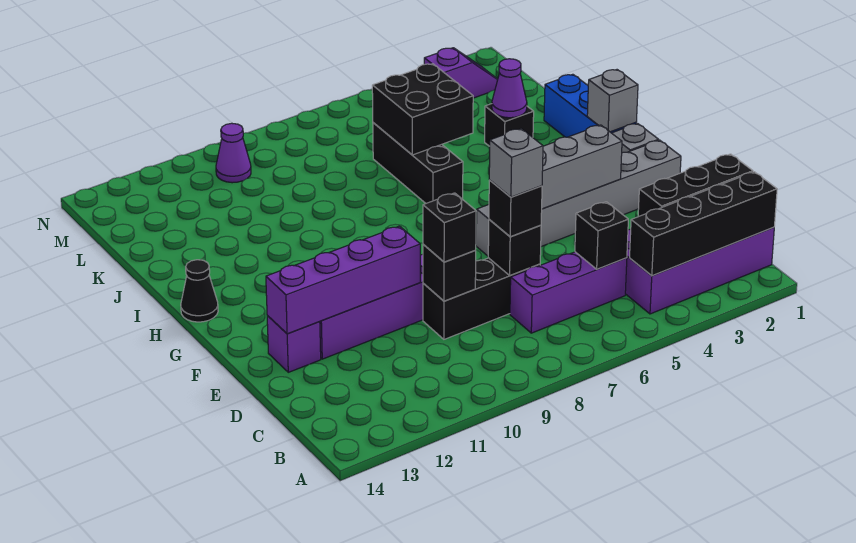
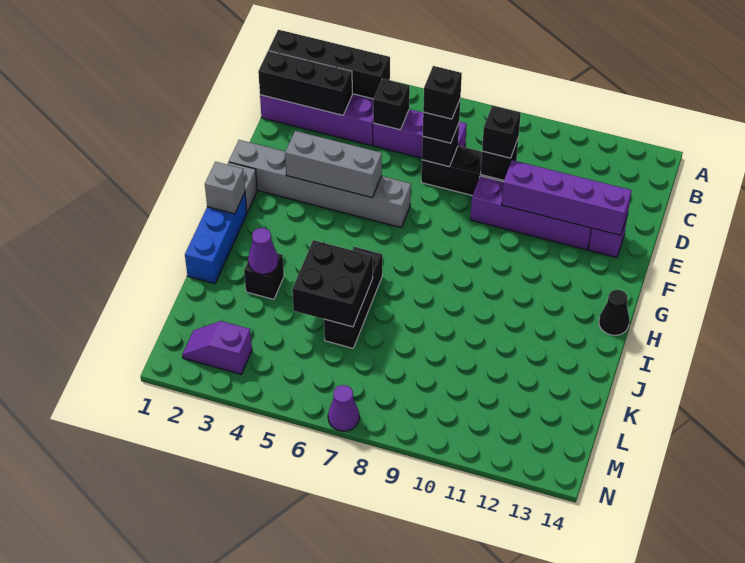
grey 1x1 brick [489,129,543,197] -> black 1x1 brick [423,66,462,119]
purple 1x1 cone [216,123,251,183] -> purple 1x1 cone moved to [328,385,359,431]

